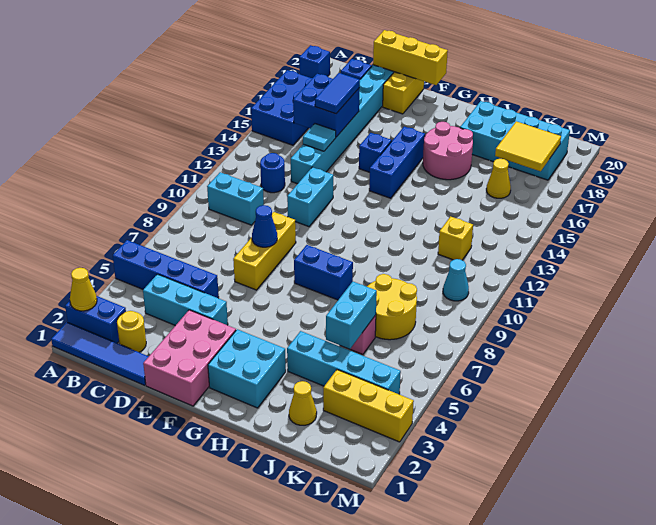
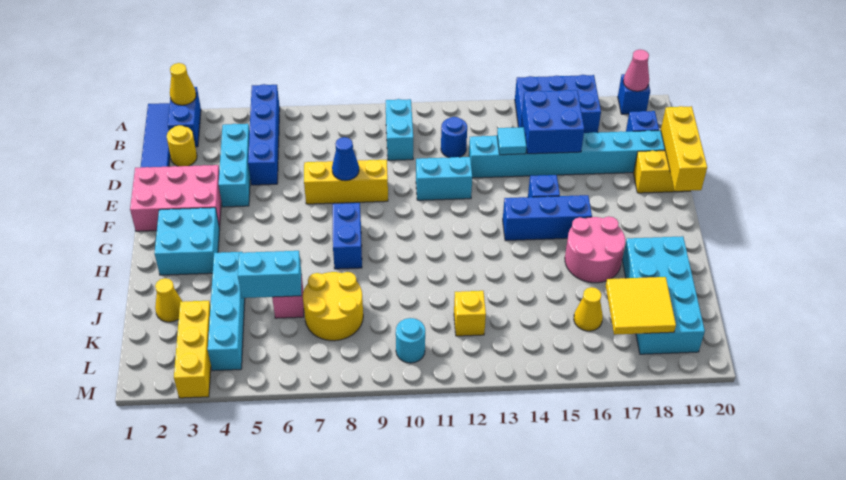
none -> pink 1x1 cone [623,50,649,91]
blue 1x2 tile [315,73,360,114] -> none
cyan 1x1 cone [443,259,469,301] -> cyan 1x1 round brick [396,318,425,363]

